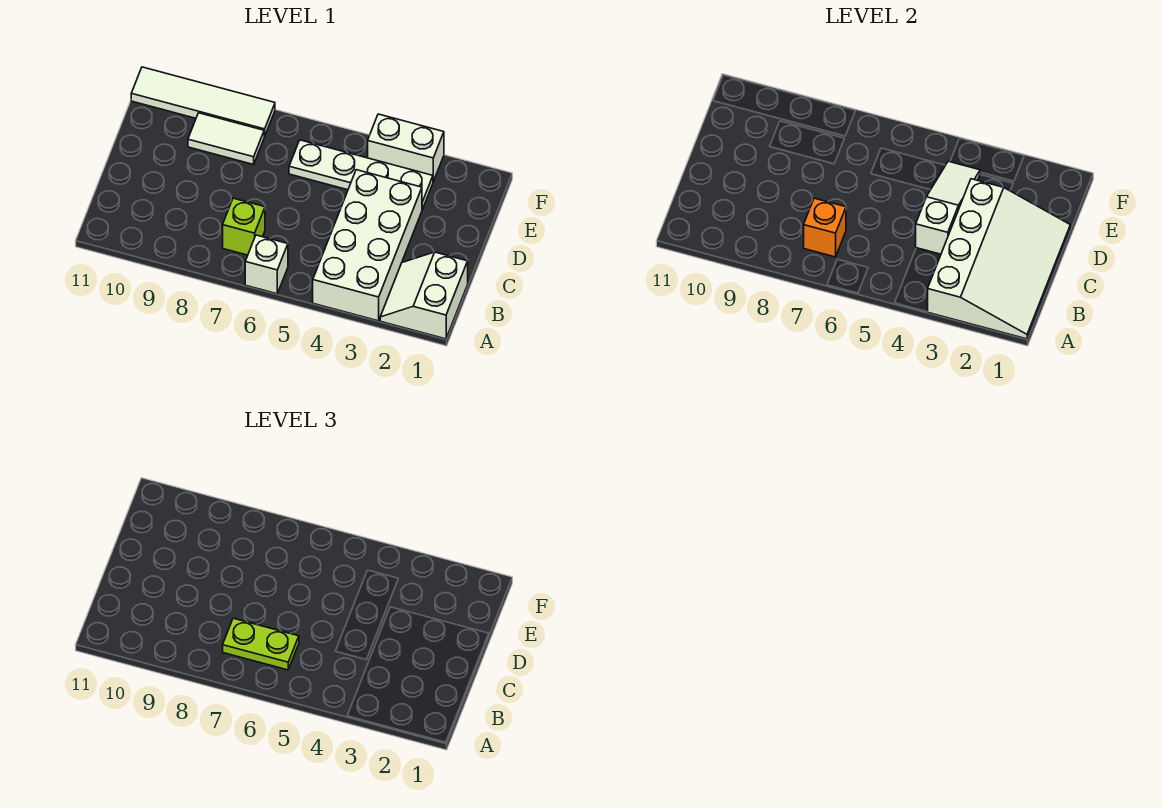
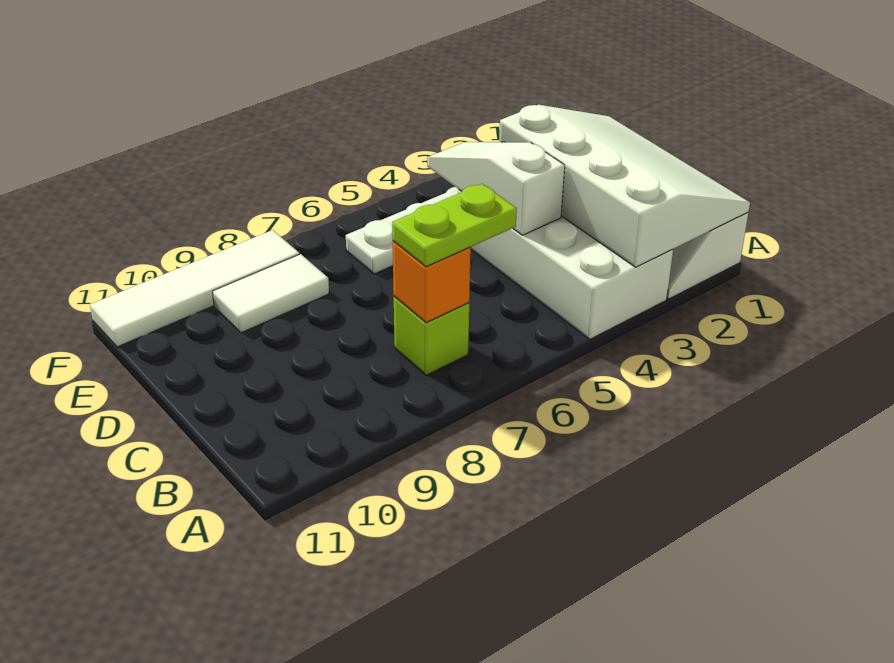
white 1x1 brick [245,235,288,294] -> none
white 1x2 brick [368,114,444,181] -> none

